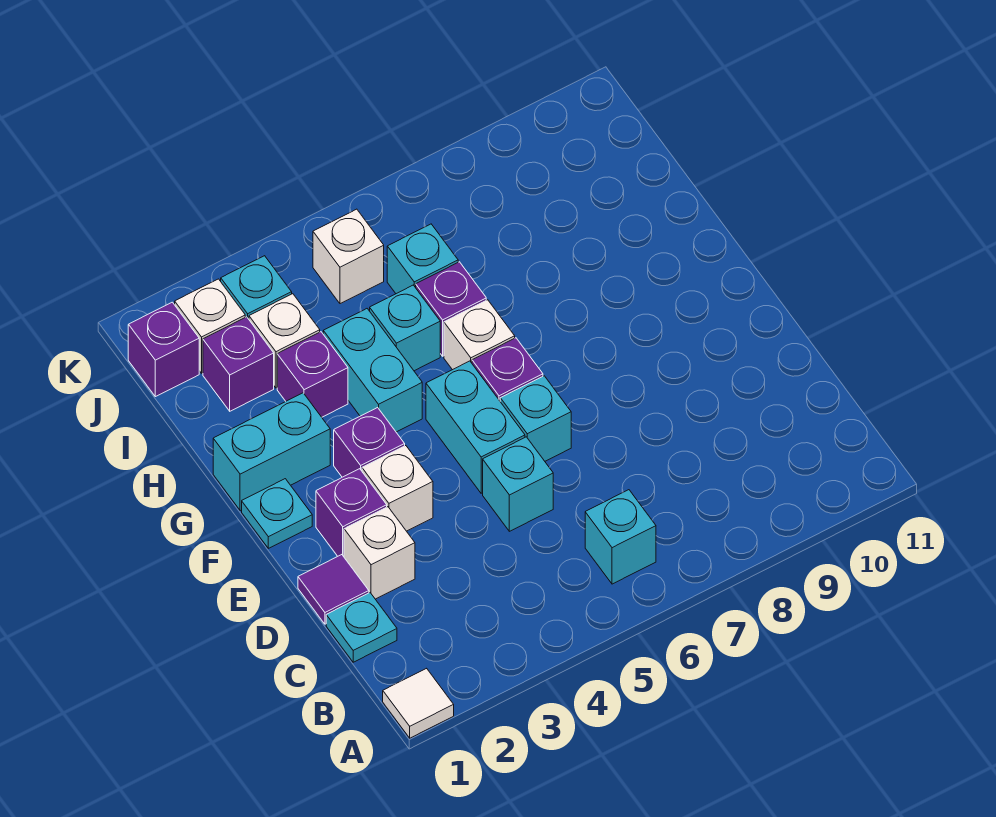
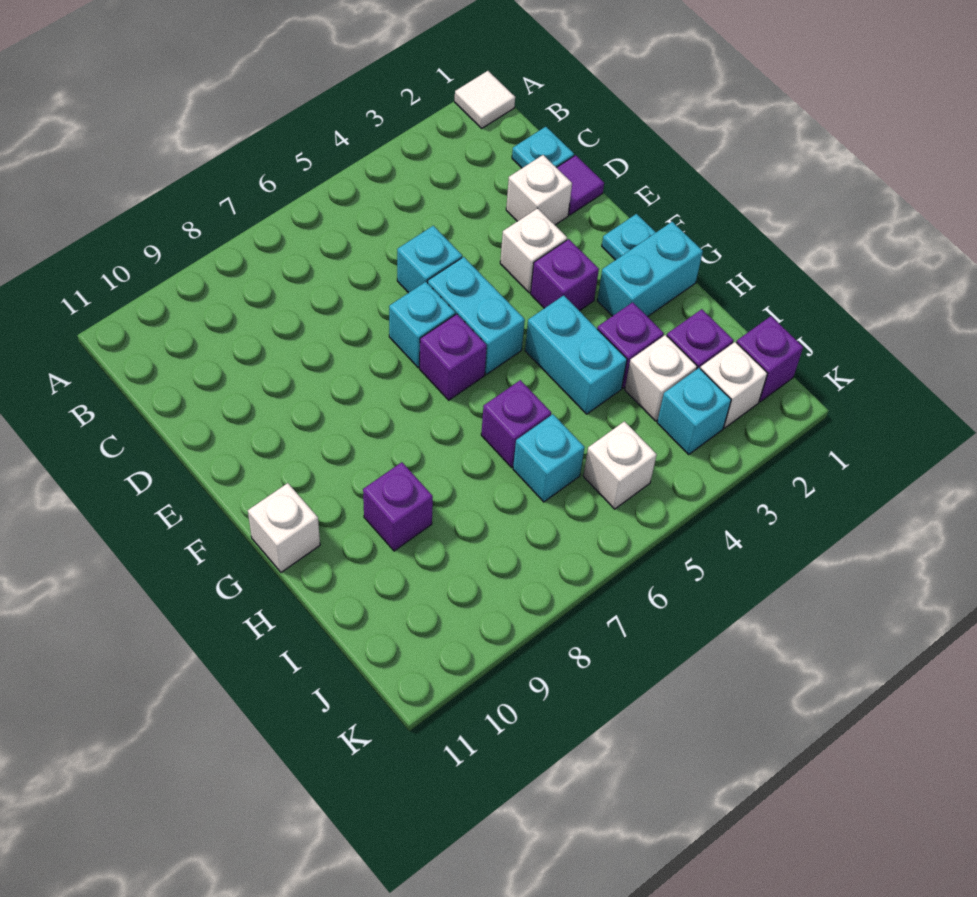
cyan 1x1 brick [585,490,656,584] -> none
purple 1x1 brick [316,469,387,557] -> purple 1x1 brick moved to [363,462,433,551]
white 1x1 brick [444,300,515,370] -> white 1x1 brick moved to [248,483,320,572]
cyan 1x1 brick [370,285,440,371] -> none

